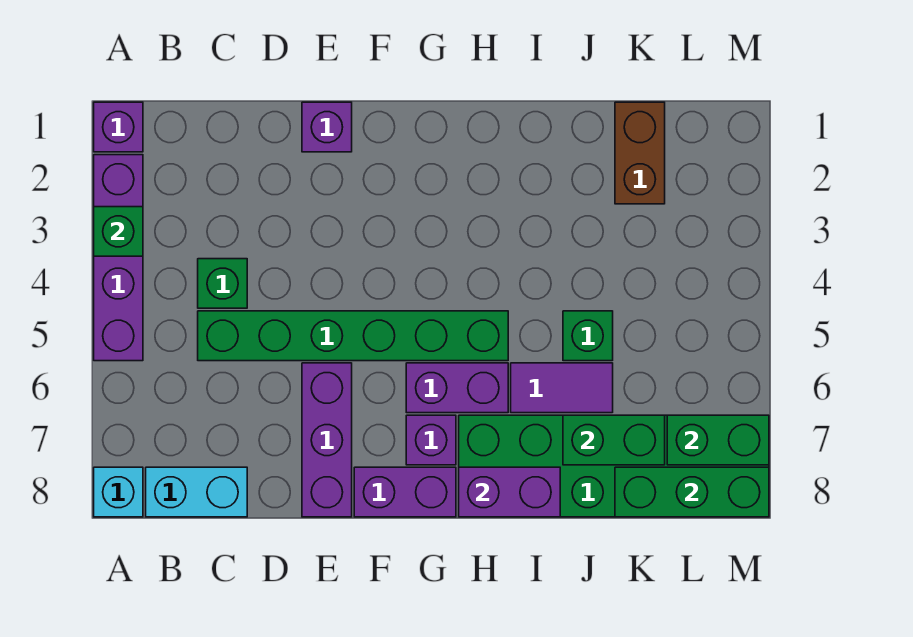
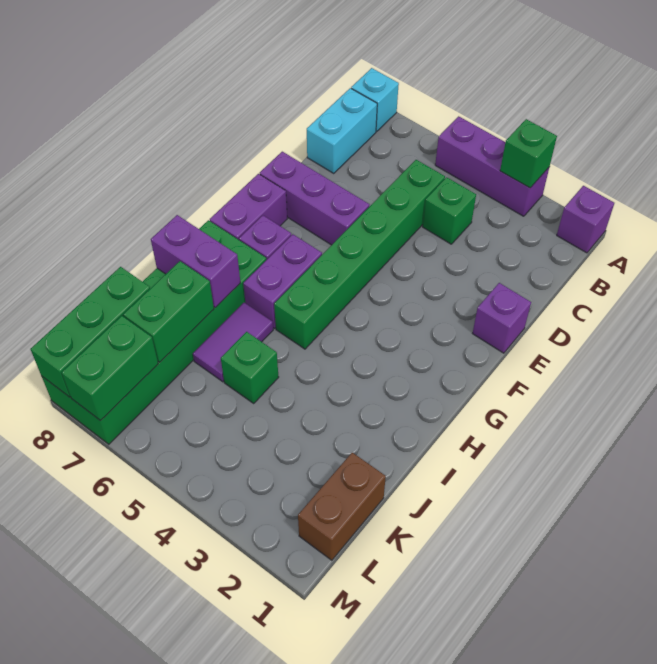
purple 1x4 brick [94,155,143,361] -> purple 1x3 brick [435,116,549,216]
purple 1x2 brick [459,467,560,517] -> purple 1x2 brick turned to [151,215,240,308]
brown 1x2 brick [615,102,665,204] -> brown 1x2 brick turned to [298,453,386,560]

